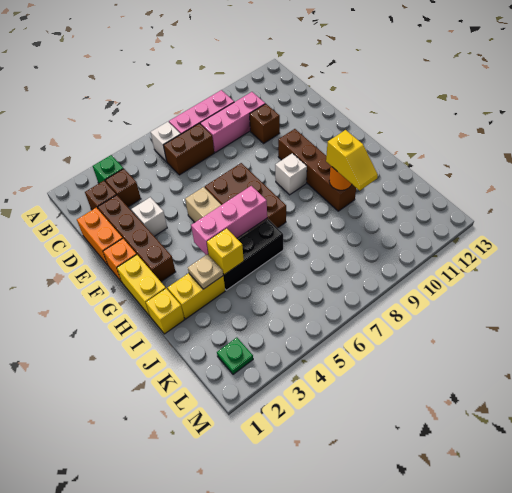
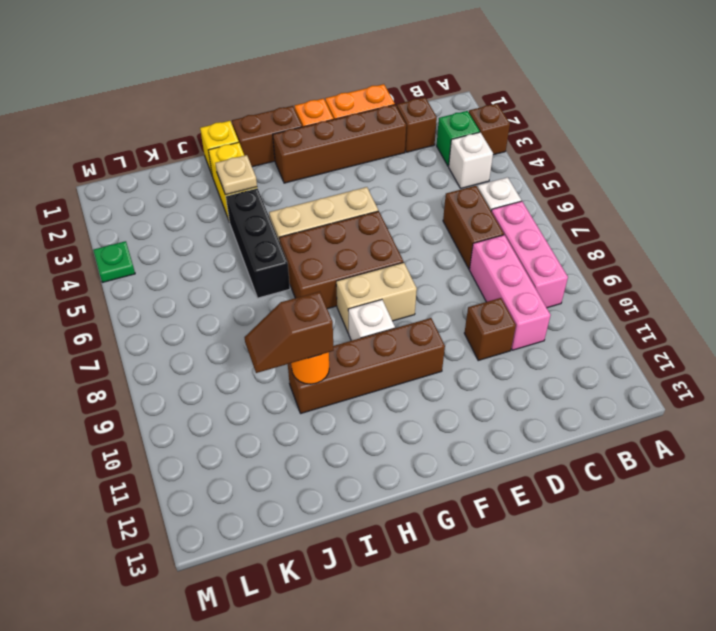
brown 1x1 brick [105,169,141,207] -> brown 1x1 brick moved to [469,104,510,155]
white 1x1 brick [131,197,167,236] -> white 1x1 brick moved to [449,132,493,188]
none -> tan 1x2 brick [336,262,417,333]
yellow 1x2 brick [117,255,166,316] -> brown 1x2 brick [232,106,302,167]
pink 1x3 brick [191,186,267,255] -> none
yellow 1x1 brick [207,228,244,275] -> none
yellow 1x2 slope [326,130,378,190] -> brown 1x2 slope [244,292,334,373]
green 1x1 plate [217,338,253,374] -> green 1x1 plate moved to [93,241,135,282]

